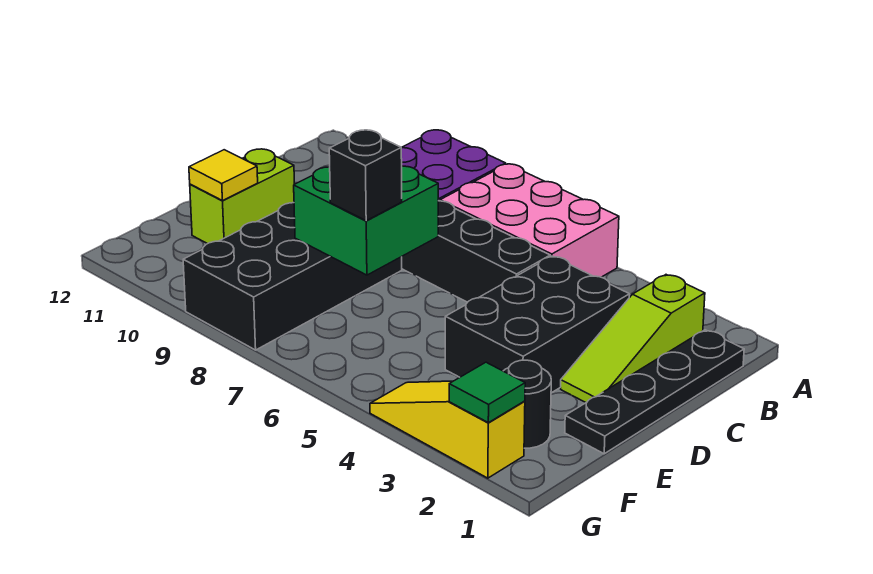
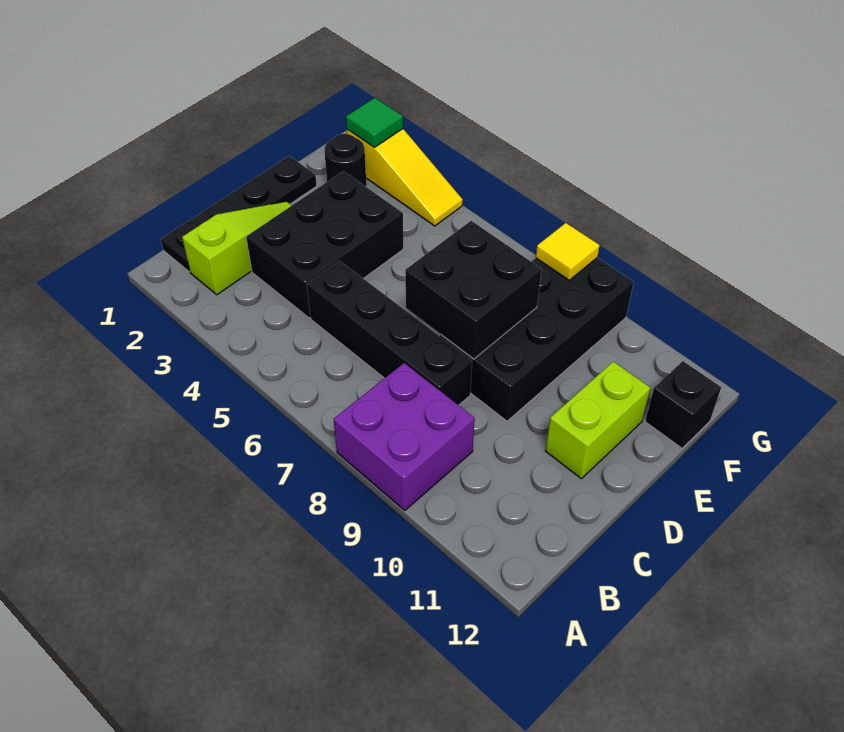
pink 2x3 brick [440,164,619,277] -> none
green 2x2 brick [294,166,438,275] -> black 2x2 brick [405,221,542,359]
black 1x1 brick [329,130,402,221] -> black 1x1 brick moved to [645,361,721,448]
yellow 1x1 tile [189,150,258,201] -> yellow 1x1 tile moved to [536,223,600,280]

